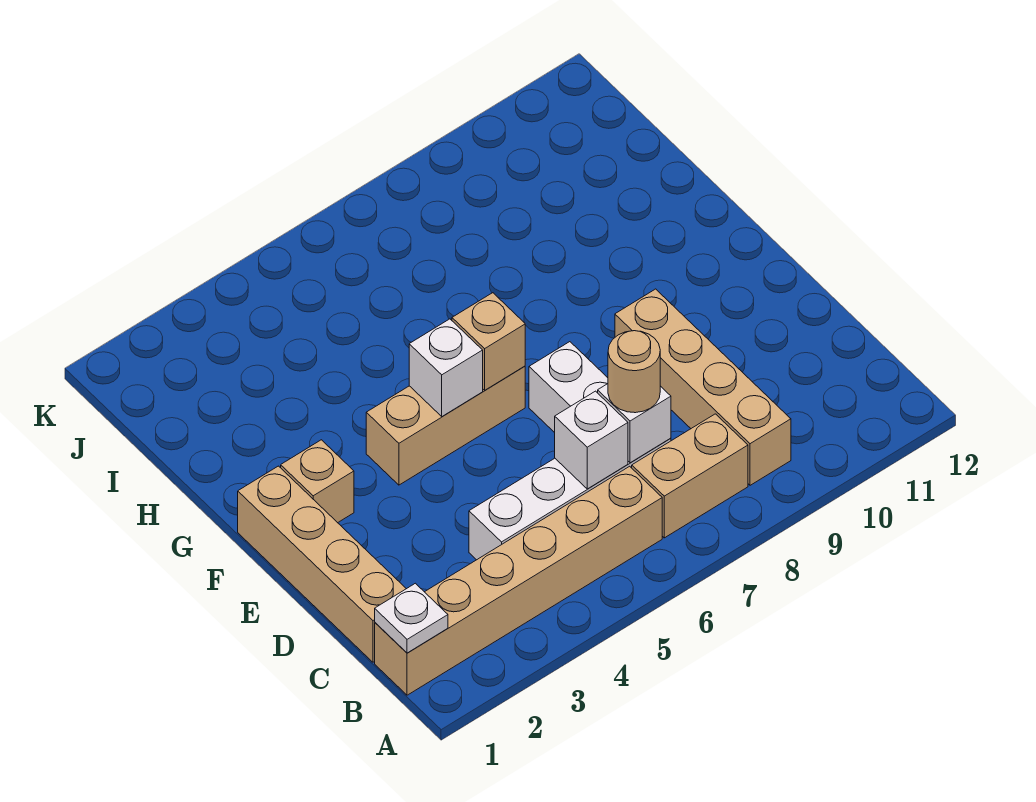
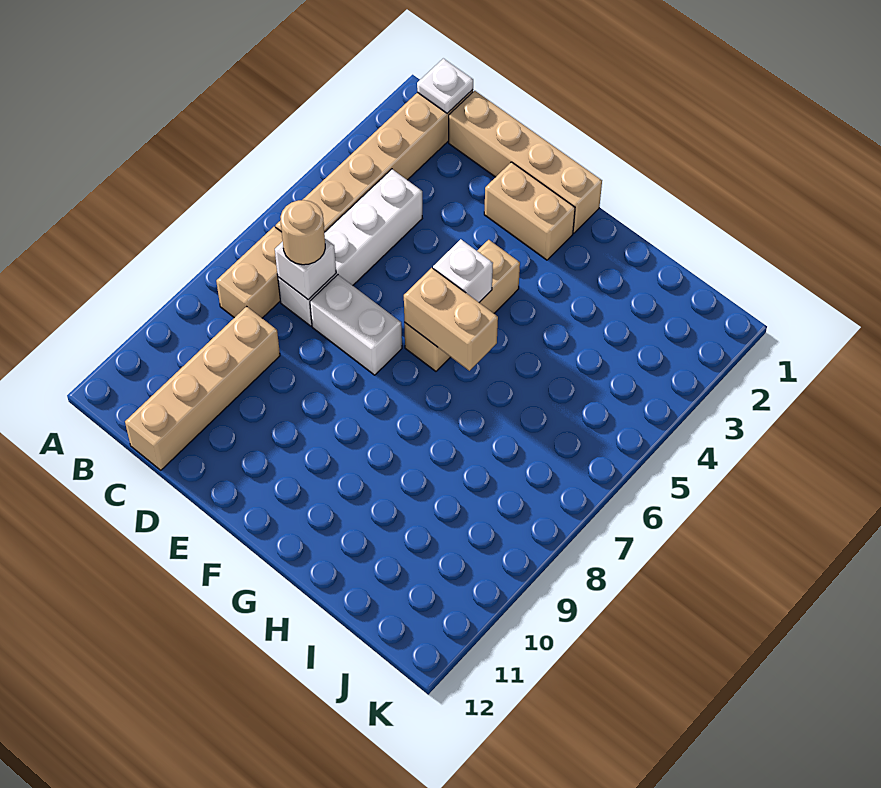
tan 1x4 brick [615,289,791,485] -> tan 1x4 brick turned to [125,306,280,470]
white 1x1 brick [555,391,628,489] -> none
tan 1x1 brick [281,440,354,523] -> tan 1x2 brick [484,162,575,260]
tan 1x1 brick [452,293,525,390] -> tan 1x2 brick [404,268,498,371]

